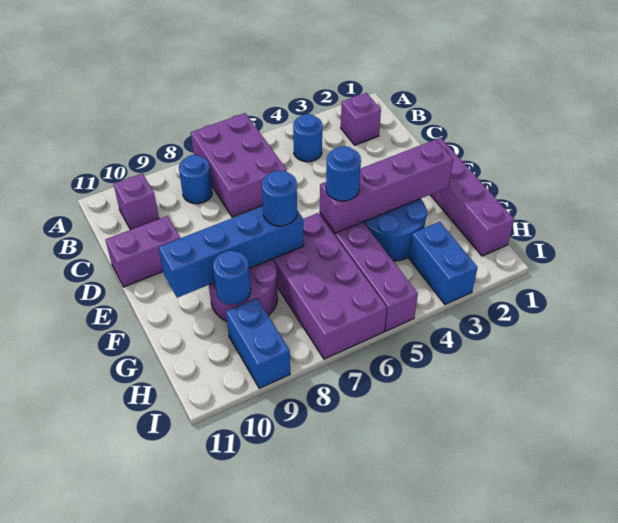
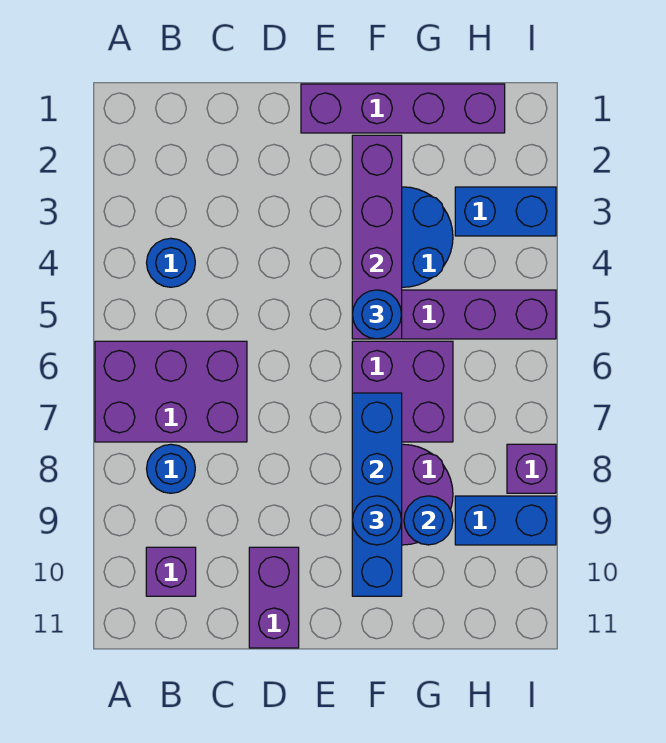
purple 1x1 brick [341,93,381,145] -> purple 1x1 brick moved to [507,444,556,493]
purple 2x4 brick [273,213,387,359] -> purple 2x2 brick [352,341,453,442]
blue 1x1 round brick [262,170,297,226] -> blue 1x1 round brick moved to [353,496,402,545]

